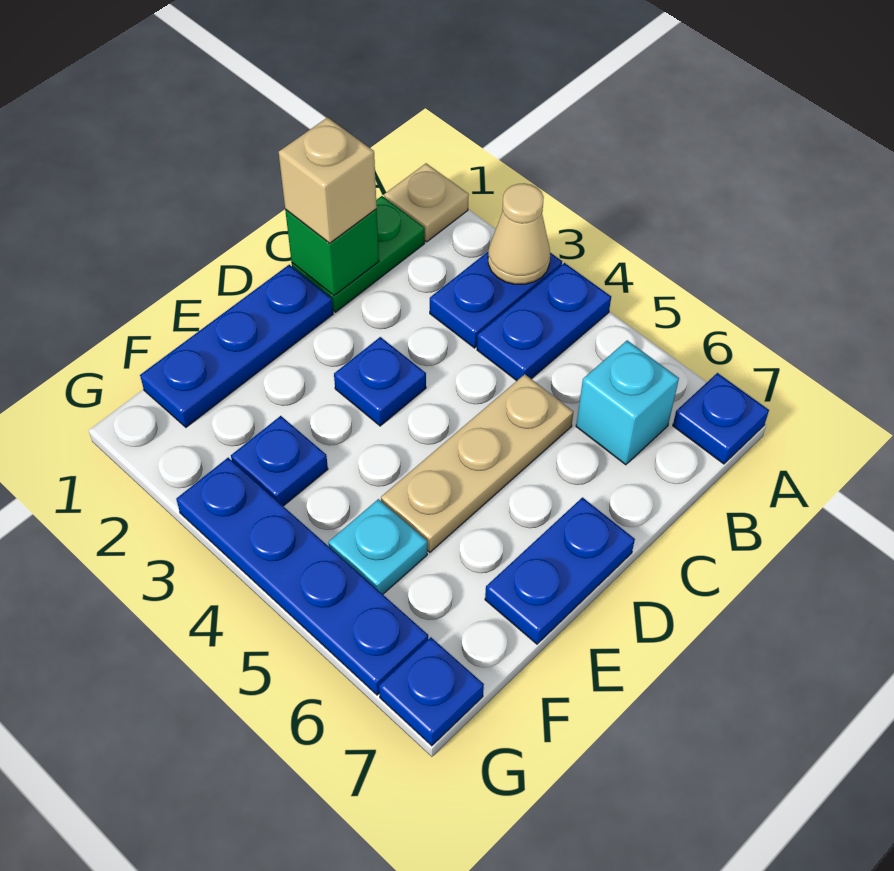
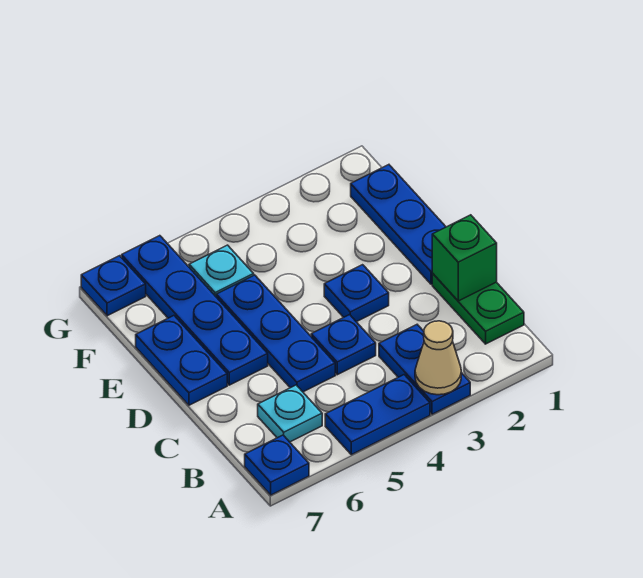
tan 1x1 plate [384,163,469,242] -> none
blue 1x2 plate [477,263,611,381] -> blue 1x2 plate turned to [325,375,430,455]
cyan 1x1 brick [576,340,679,465] -> cyan 1x1 plate [258,385,322,442]
tan 1x1 brick [279,117,377,243] -> none
tan 1x3 plate [381,374,573,552] -> blue 1x3 plate [216,275,335,392]
blue 1x1 plate [231,416,328,506] -> blue 1x1 plate moved to [311,315,376,375]
blue 1x4 plate [176,458,428,695] -> blue 1x4 plate turned to [122,236,268,385]

